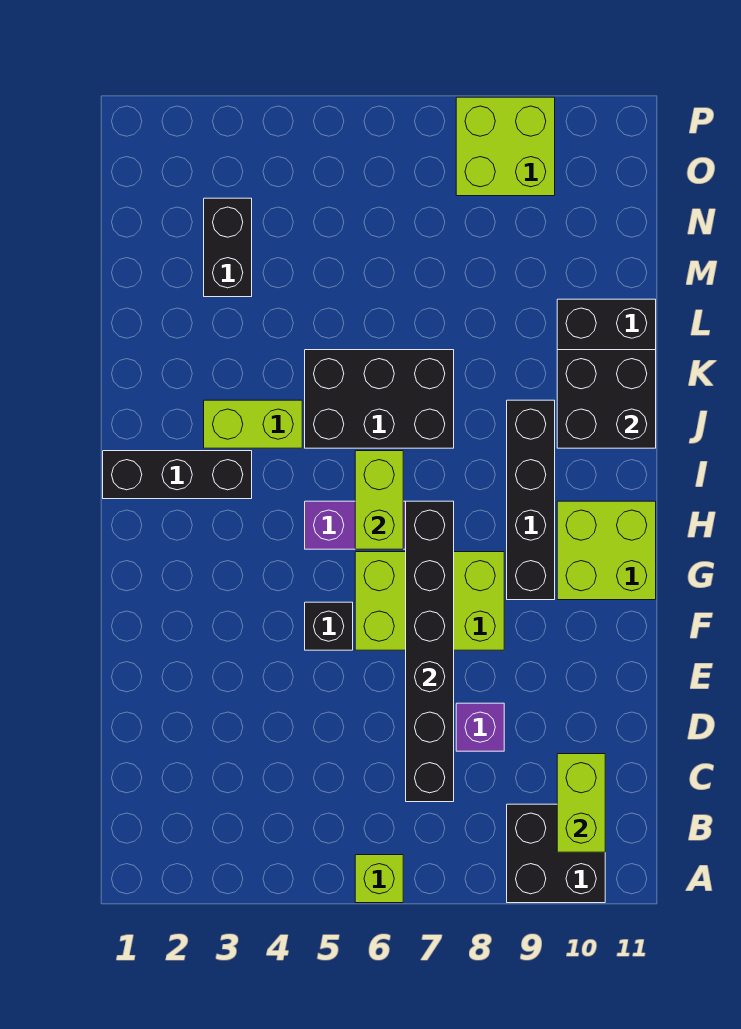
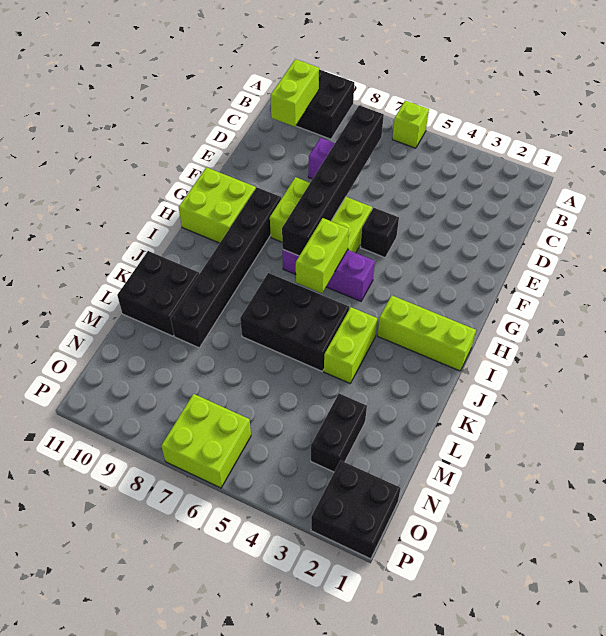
black 1x4 brick [507,400,555,600] -> black 1x6 brick [171,187,281,348]
black 1x3 brick [103,451,252,499] -> lime 1x3 brick [377,296,476,371]
lime 1x2 brick [204,400,302,448] -> lime 1x2 brick turned to [324,307,378,383]
black 2x2 brick [557,350,656,448] -> black 2x2 brick moved to [311,460,401,559]
lime 2x2 brick [456,97,555,196] -> lime 2x2 brick moved to [161,394,251,488]

